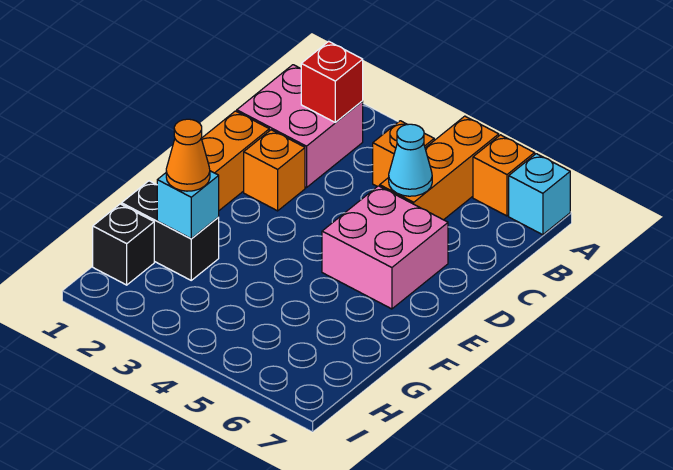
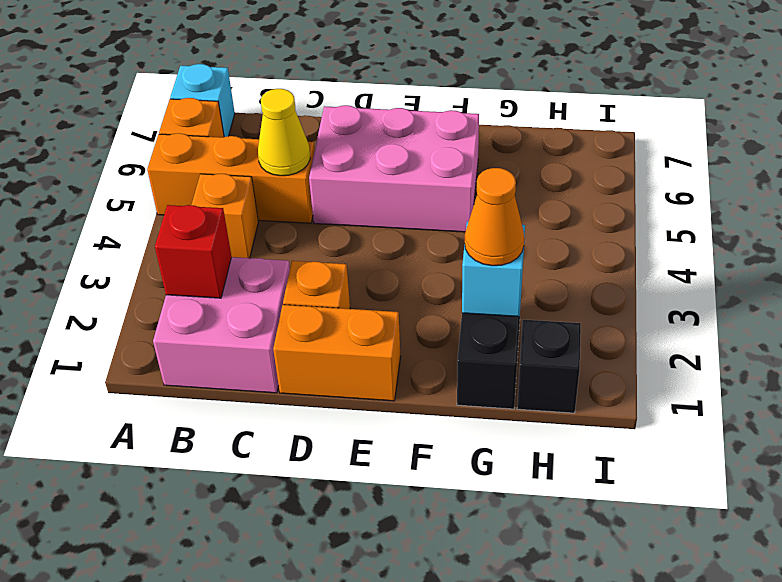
cyan 1x1 cone [389,124,432,196] -> yellow 1x1 cone [258,89,310,176]
pink 2x2 brick [322,186,448,309] -> pink 2x3 brick [309,105,479,232]

